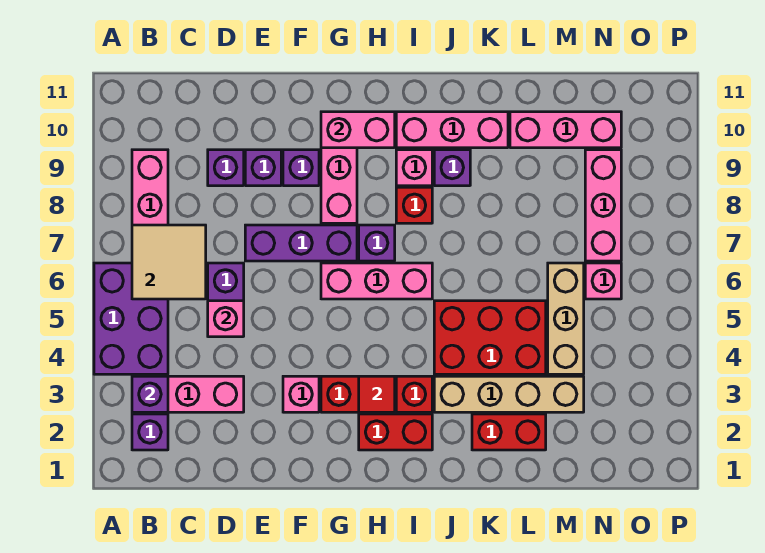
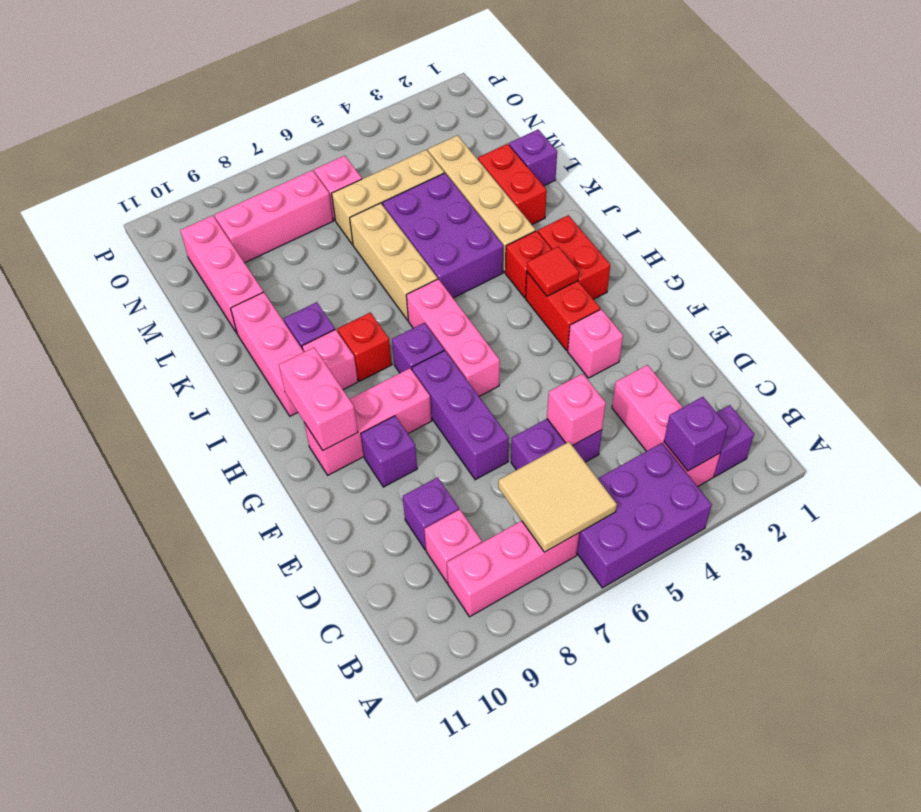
none -> pink 1x1 brick [424,509,482,583]
purple 1x1 brick [245,150,281,186] -> purple 1x1 brick moved to [509,130,557,186]
red 2x3 brick [434,301,546,374] -> purple 2x3 brick [383,173,503,298]
none -> tan 1x3 brick [350,203,438,320]

